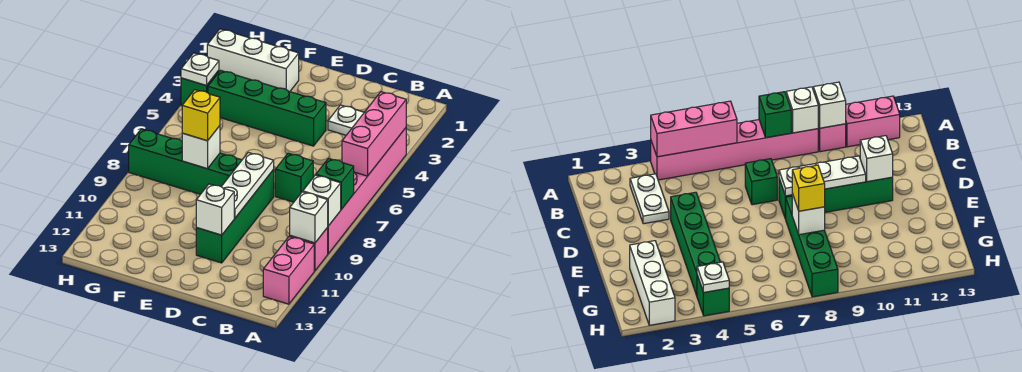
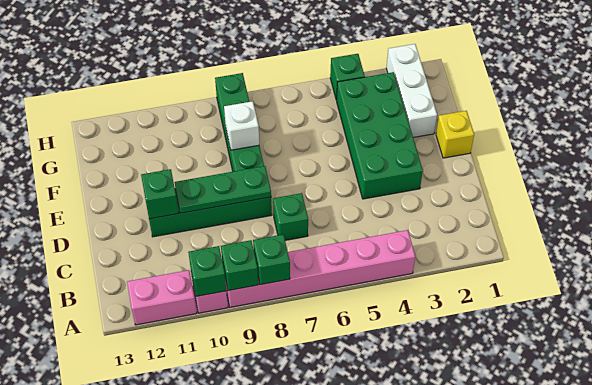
pink 1x3 brick [342,92,406,176] -> none
white 1x1 brick [303,175,341,226] -> green 1x1 brick [221,240,258,291]
white 1x1 brick [290,192,328,243] -> green 1x1 brick [188,246,226,297]
white 1x2 plate [328,105,364,135] -> none
green 1x4 brick [208,70,326,146] -> green 2x4 brick [337,72,423,199]
white 1x3 plate [221,152,274,218] -> green 1x3 plate [175,166,271,213]
white 1x1 brick [196,184,234,235] -> green 1x1 brick [141,169,179,219]
yellow 1x1 brick [182,90,220,141] -> yellow 1x1 brick moved to [436,111,474,158]
white 1x1 plate [181,53,219,86] -> none

